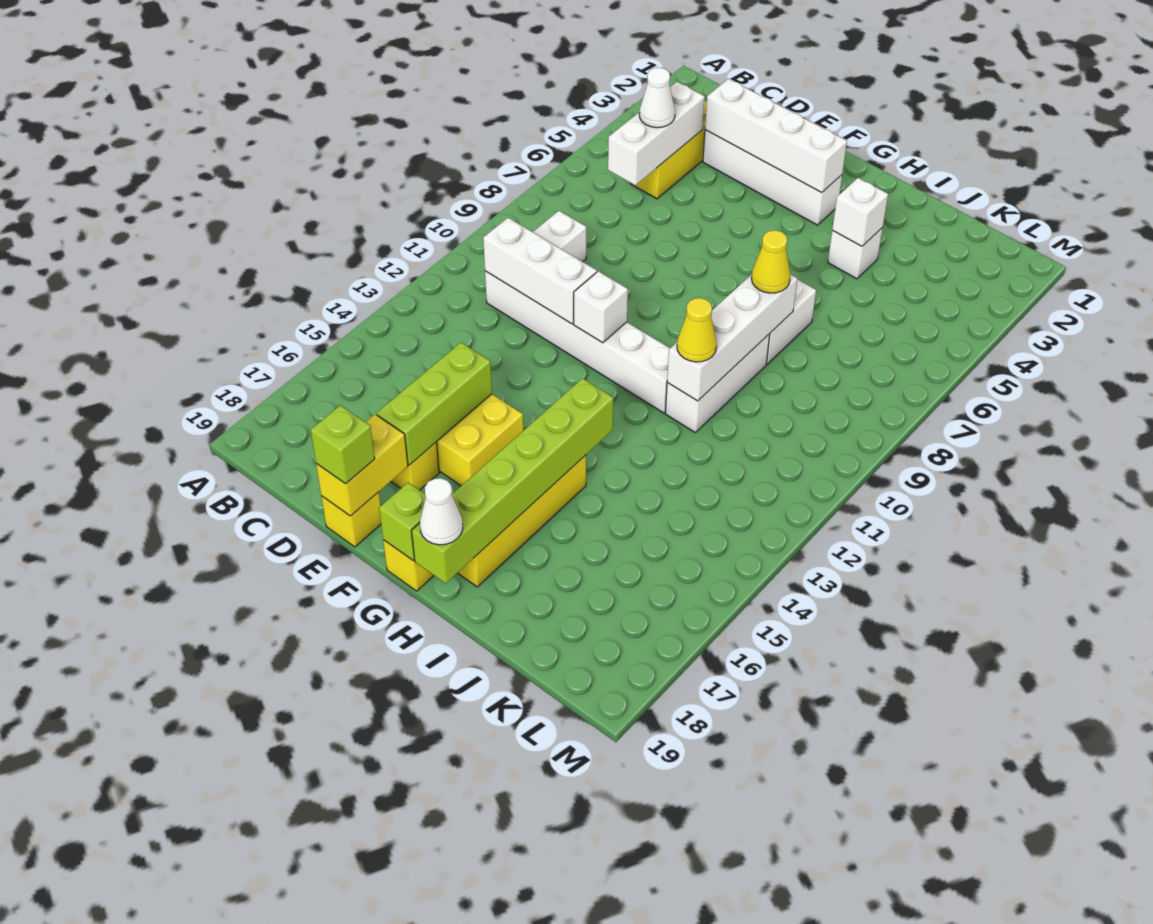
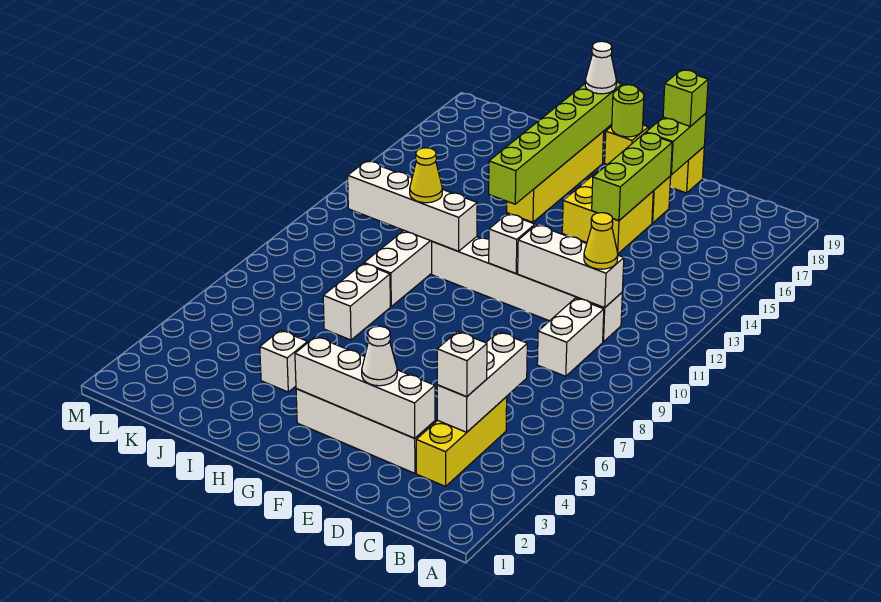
white 1x1 cone [639,68,675,128] -> white 1x1 cone moved to [362,326,397,386]
yellow 1x2 brick [316,414,408,516] -> lime 1x2 brick [646,113,706,175]
lime 1x1 brick [379,483,425,561] -> lime 1x1 round brick [612,85,644,137]
white 1x1 brick [832,178,888,246] -> white 1x1 brick moved to [437,332,487,397]
white 1x4 brick [667,274,797,401] -> white 1x4 brick turned to [348,161,477,251]
yellow 1x1 cone [751,230,790,293] -> yellow 1x1 cone moved to [584,213,618,269]

